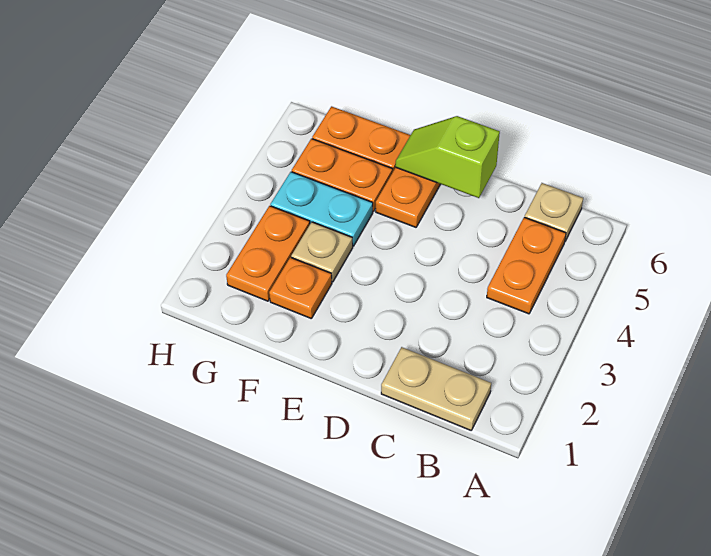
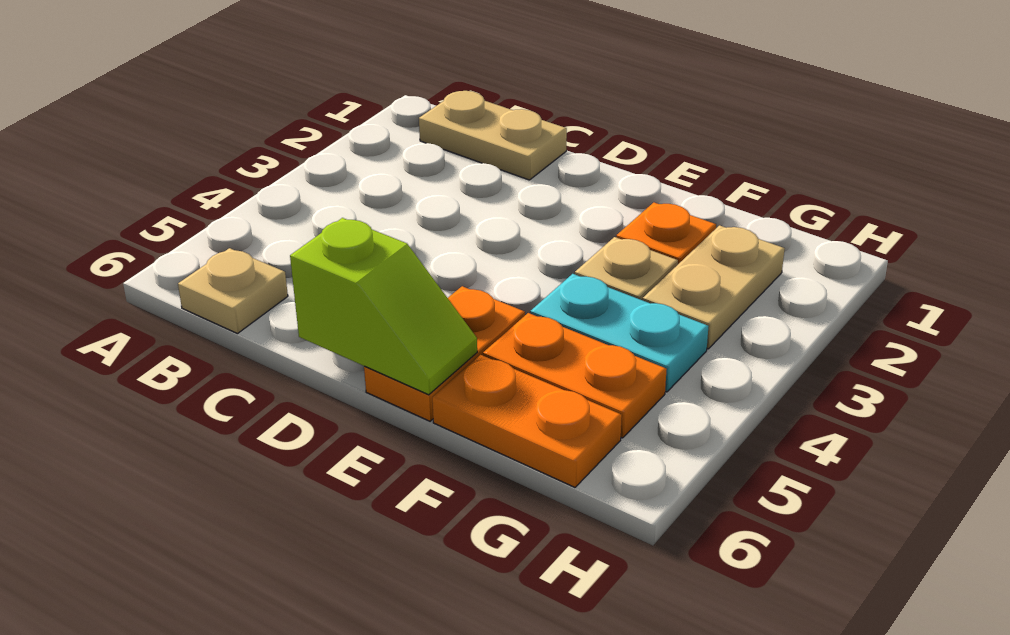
orange 1x2 plate [487,217,566,314] -> none
orange 1x2 plate [226,206,310,301] -> tan 1x2 plate [643,225,785,349]

